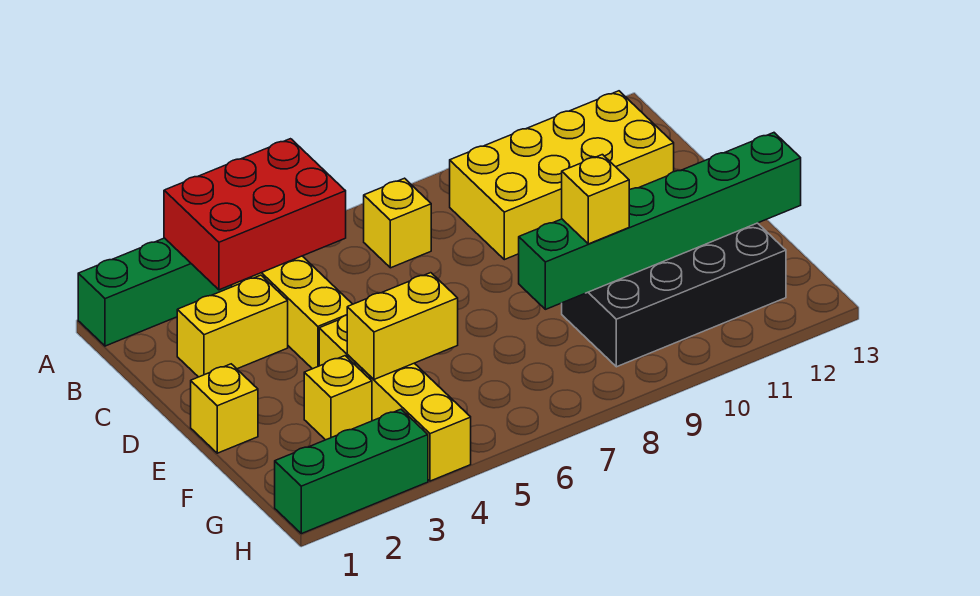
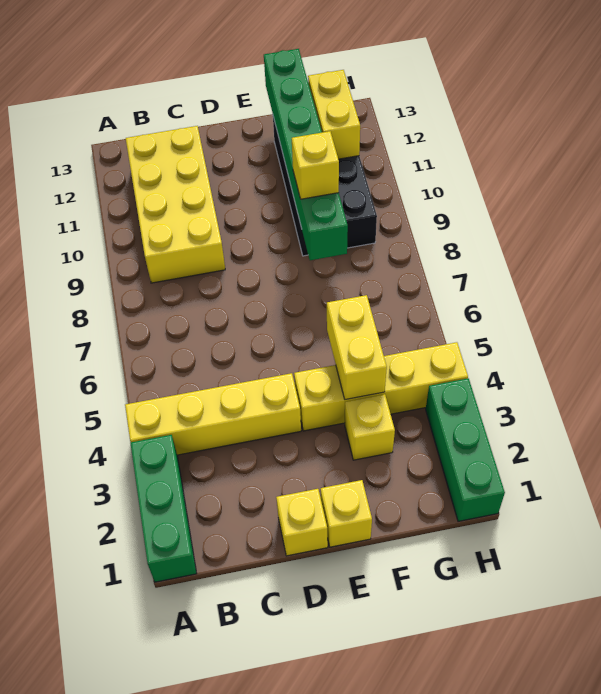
red 2x3 brick [164,139,346,290] -> none
yellow 1x1 brick [364,178,431,268] -> yellow 1x1 brick moved to [276,489,328,556]
yellow 1x2 brick [177,275,288,377] -> yellow 1x2 brick moved to [308,70,360,159]

